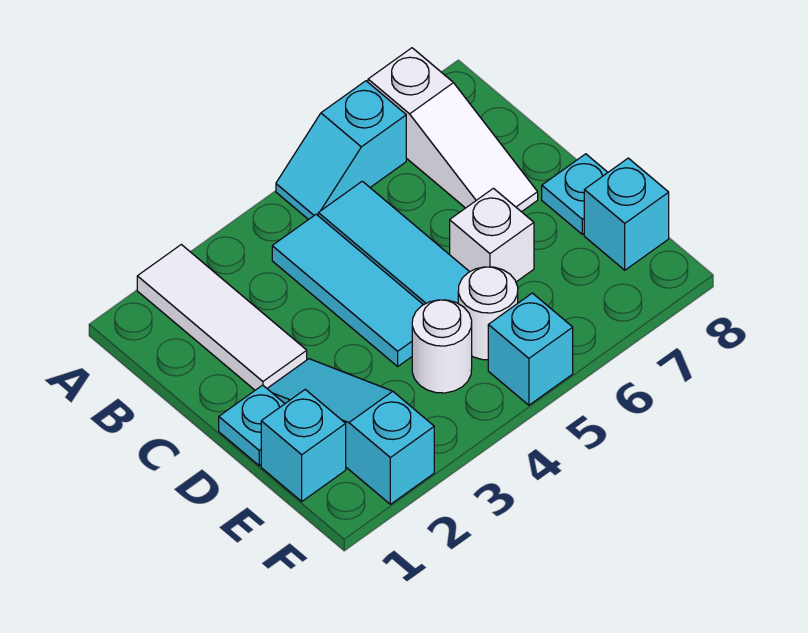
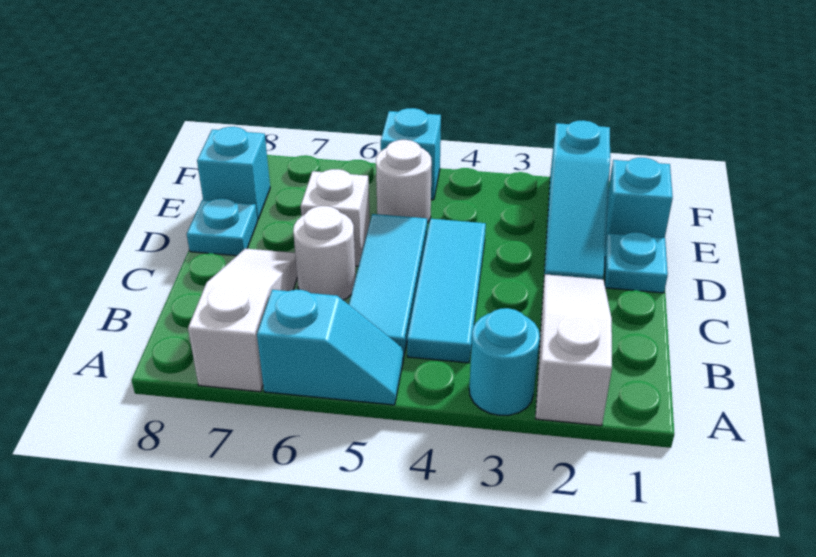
white 1x3 tile [137,245,307,390] -> white 1x3 slope [535,274,612,426]
none -> cyan 1x1 round brick [469,308,540,415]
white 1x1 round brick [412,300,472,393] -> white 1x1 round brick moved to [293,206,356,300]

